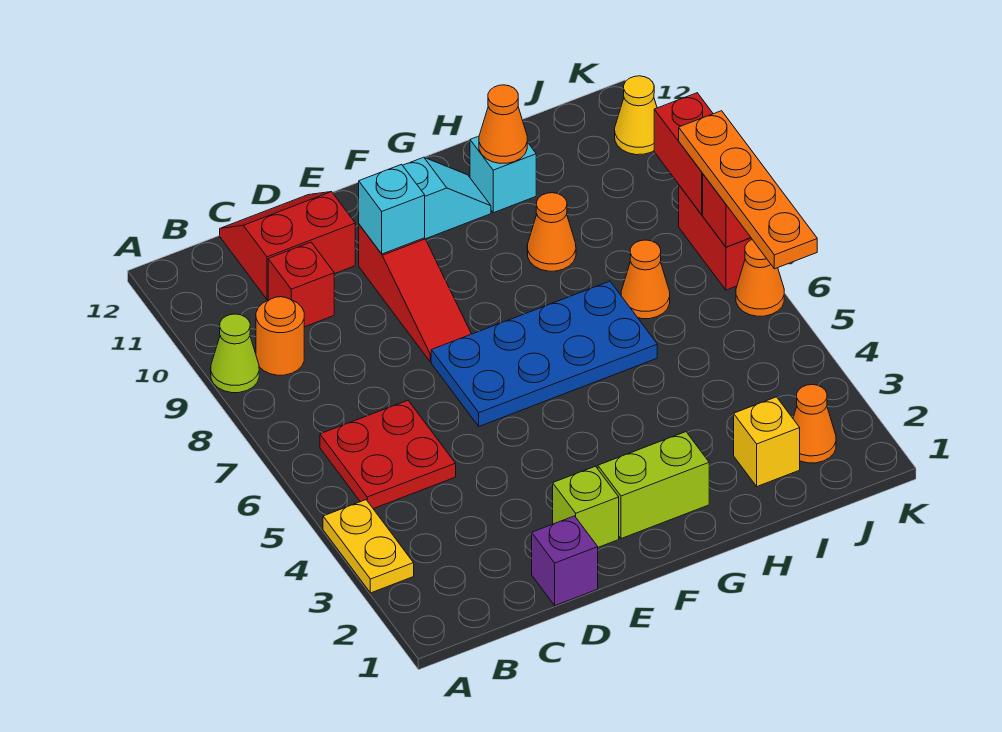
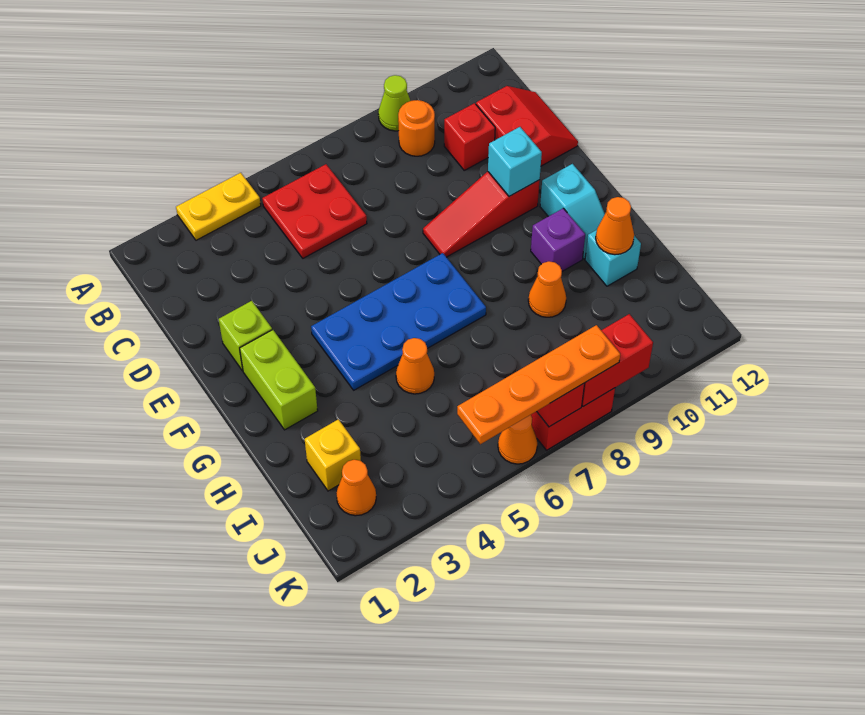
purple 1x1 brick [532,516,598,605] -> purple 1x1 brick moved to [531,208,585,271]
blue 2x4 plate [431,281,657,426] -> blue 2x4 plate turned to [311,253,486,390]
orange 1x1 cone [621,240,670,319] -> orange 1x1 cone moved to [396,338,434,394]
yellow 1x1 cone [615,76,657,155] -> none

